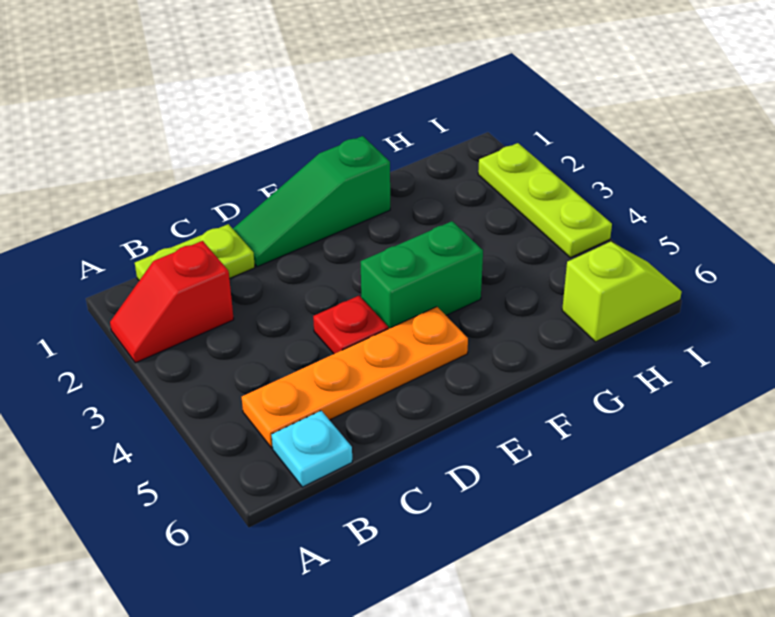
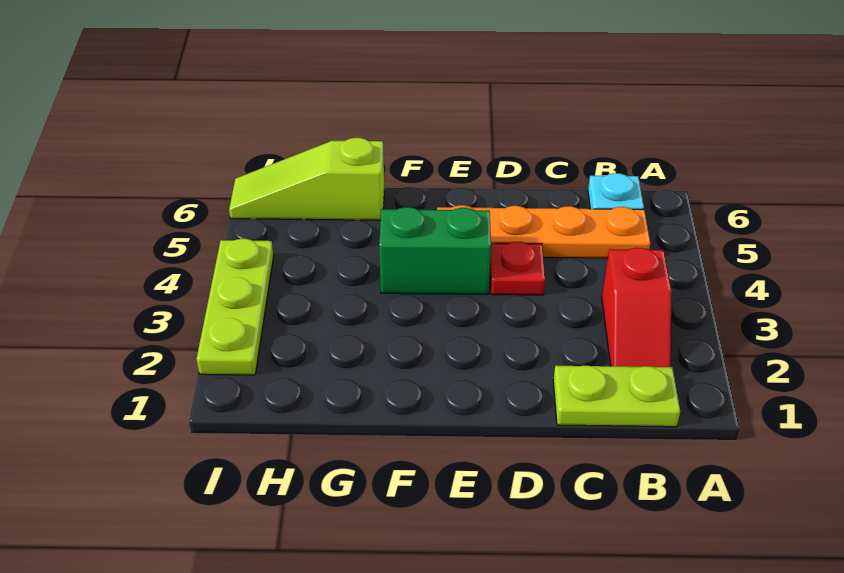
red 1x2 slope [110,241,234,363] -> red 1x2 slope turned to [602,248,671,367]
green 1x3 slope [233,136,390,267] -> none
lime 1x2 slope [562,242,682,342] -> lime 1x3 slope [229,138,384,220]

